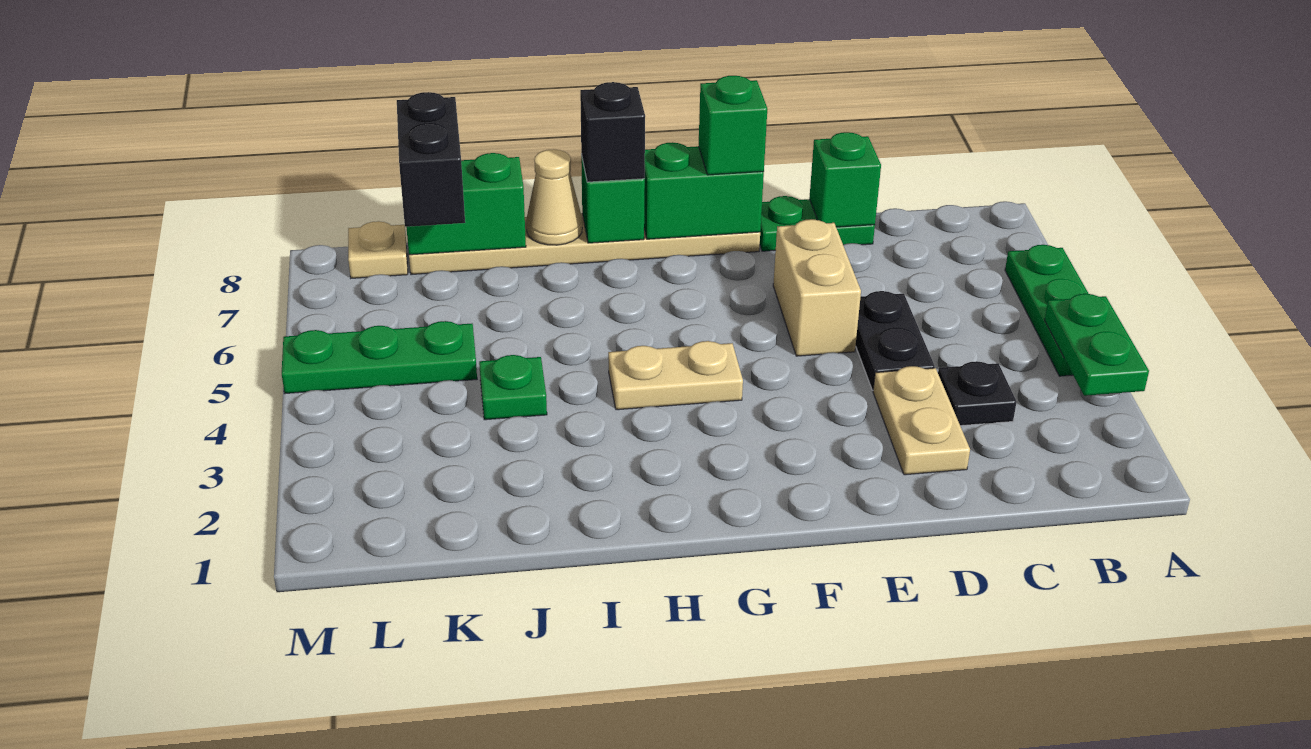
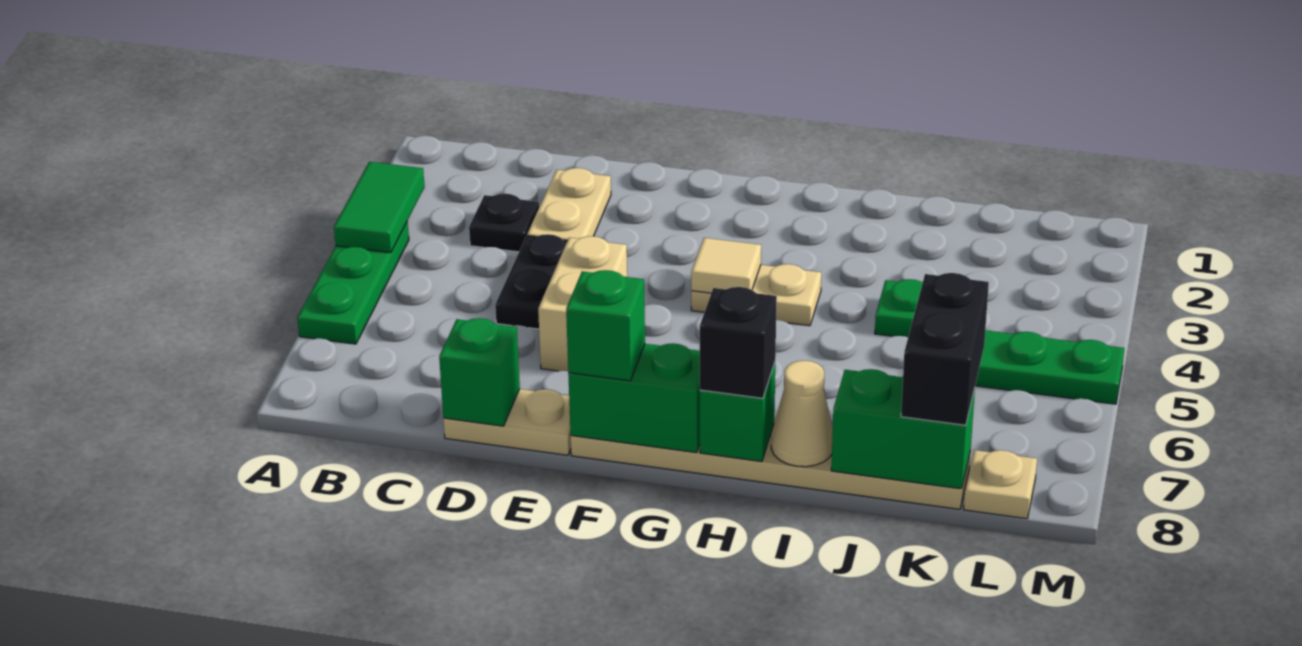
green 1x2 plate [1044,294,1149,396] -> green 1x2 tile [334,162,425,253]
green 1x2 plate [760,196,875,251] -> tan 1x2 plate [443,389,571,455]
none -> tan 1x1 tile [691,238,761,293]

